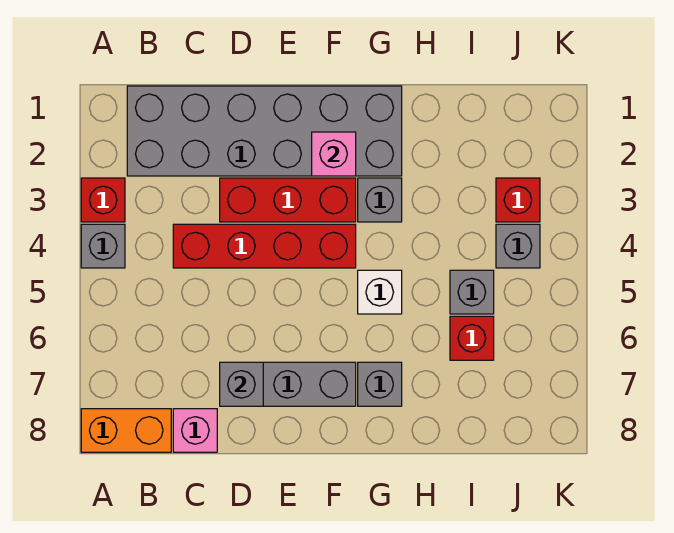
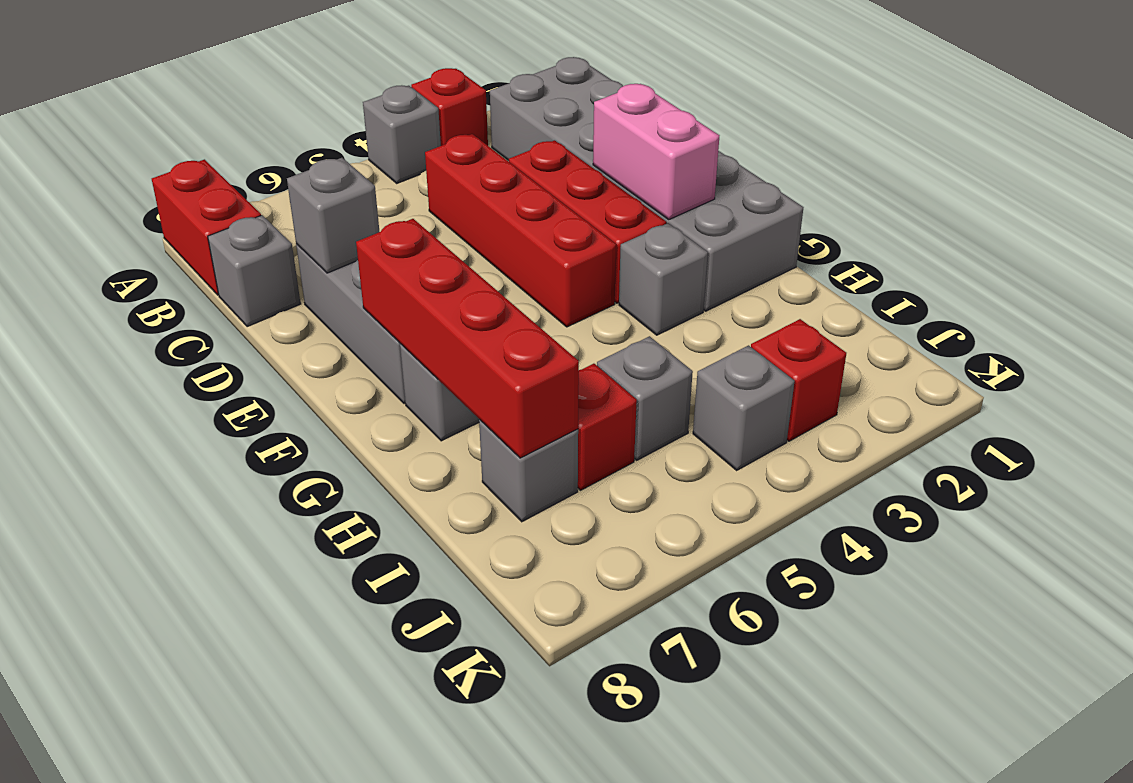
orange 1x2 brick [81,409,171,452] -> red 1x2 brick [152,159,261,295]
pink 1x1 brick [173,409,217,452] -> grey 1x1 brick [208,215,301,327]
pink 1x1 brick [312,132,356,176] -> pink 1x2 brick [593,84,719,219]
none -> red 1x4 brick [356,219,579,458]
white 1x1 brick [358,270,402,314] -> none
none -> grey 1x1 brick [479,419,578,522]

